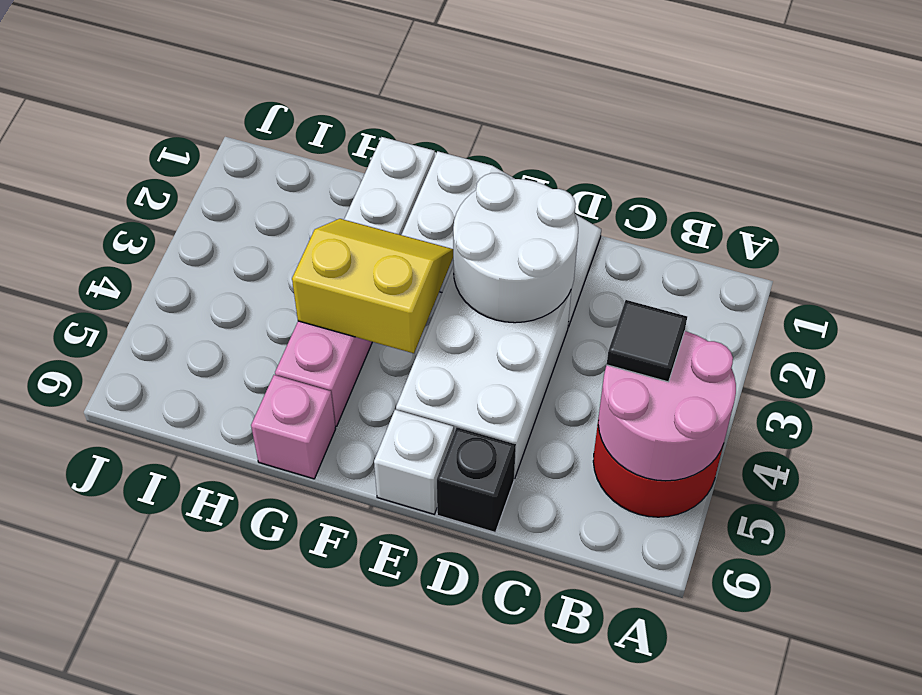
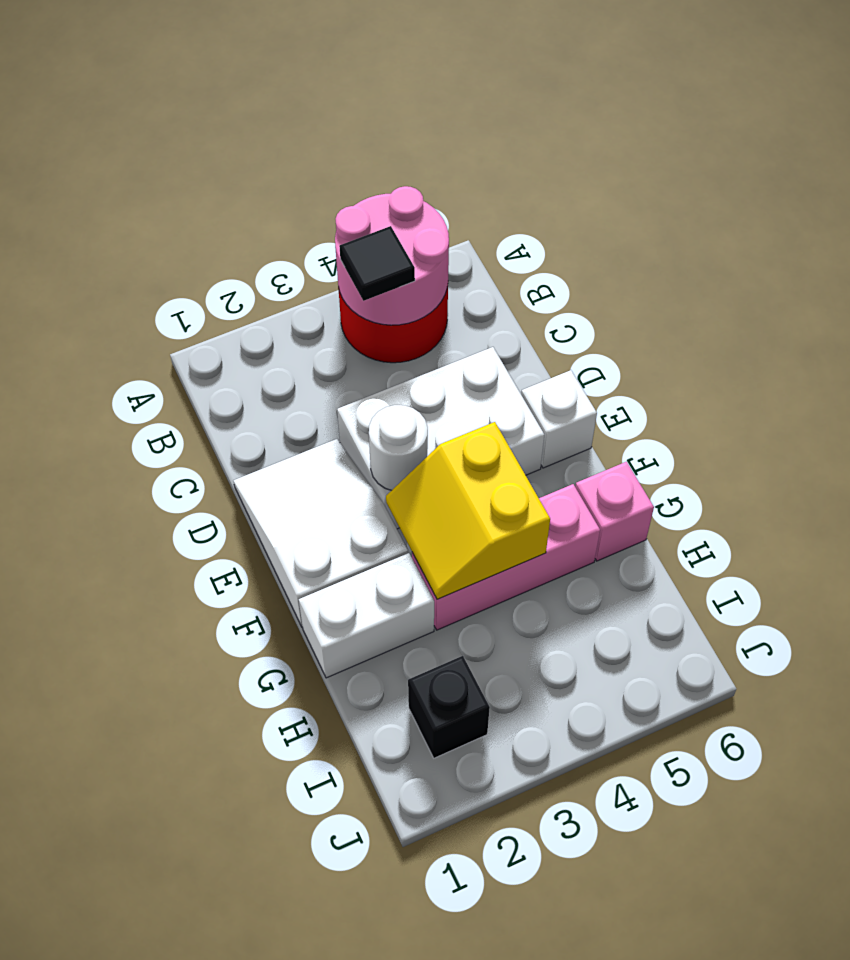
white 2x2 round brick [453,173,578,323] -> white 1x1 round brick [369,405,428,490]
black 1x1 brick [437,427,516,532] -> black 1x1 brick moved to [408,656,490,758]

